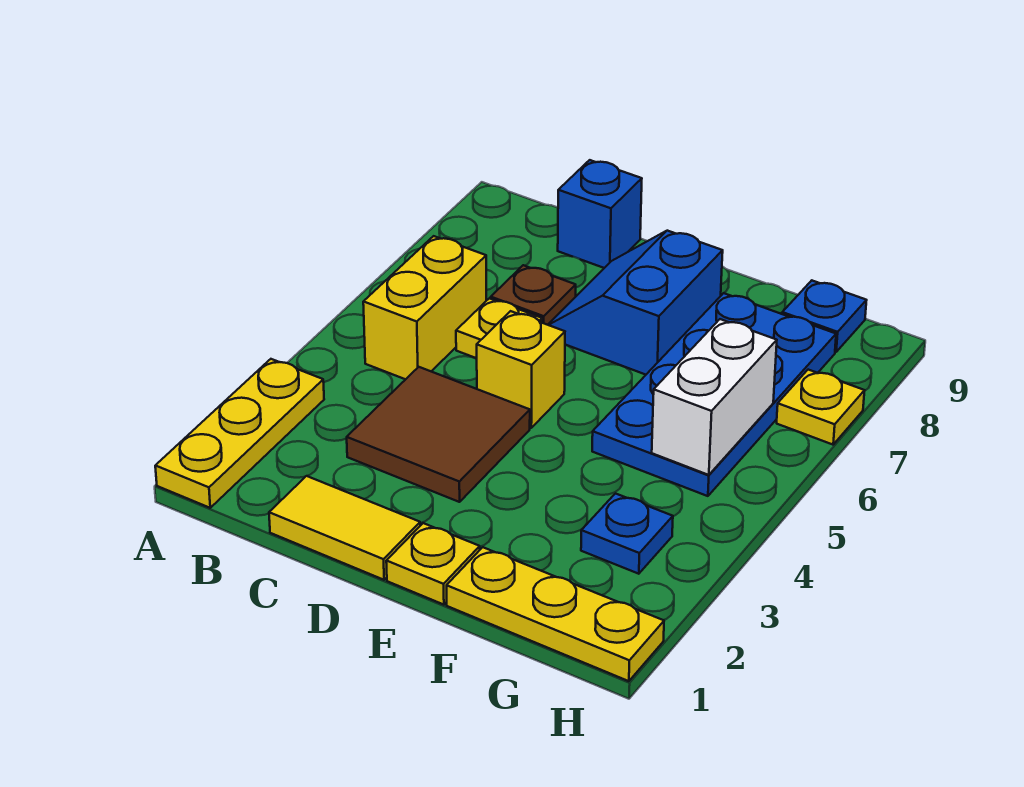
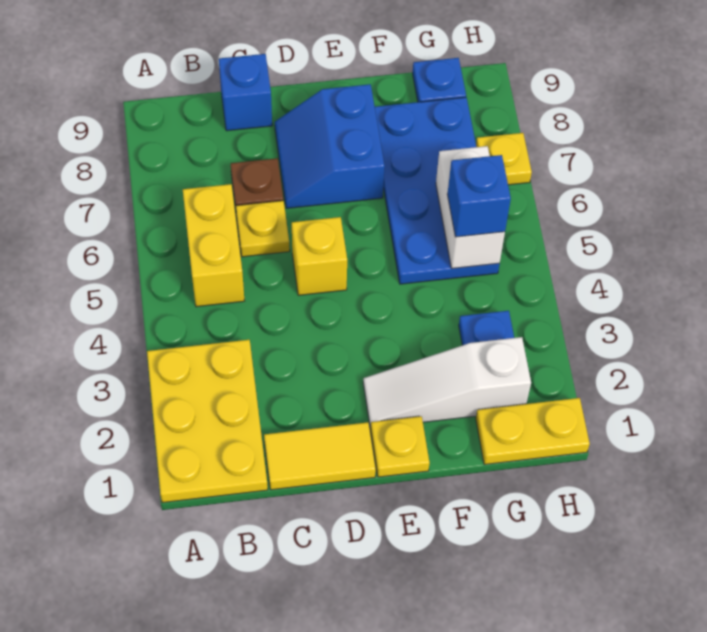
yellow 1x3 plate [155,359,324,508] -> yellow 2x3 plate [147,340,268,503]
brown 2x2 tile [347,367,530,502] -> none
none -> white 1x3 slope [363,337,531,428]
yellow 1x3 plate [447,547,664,681] -> yellow 1x2 plate [476,398,590,465]
none -> blue 1x1 brick [447,155,511,237]

